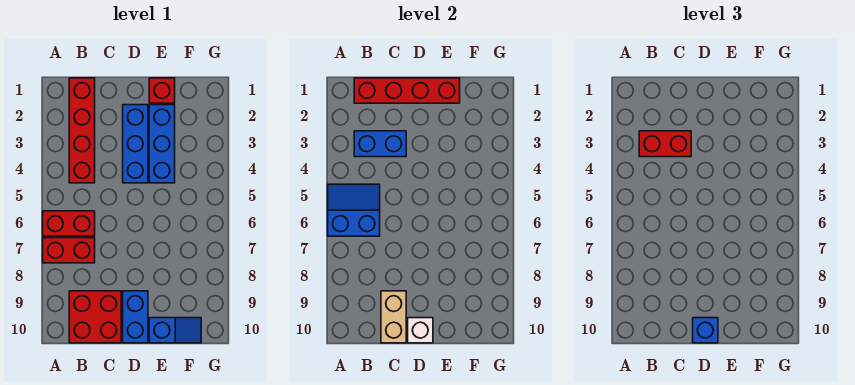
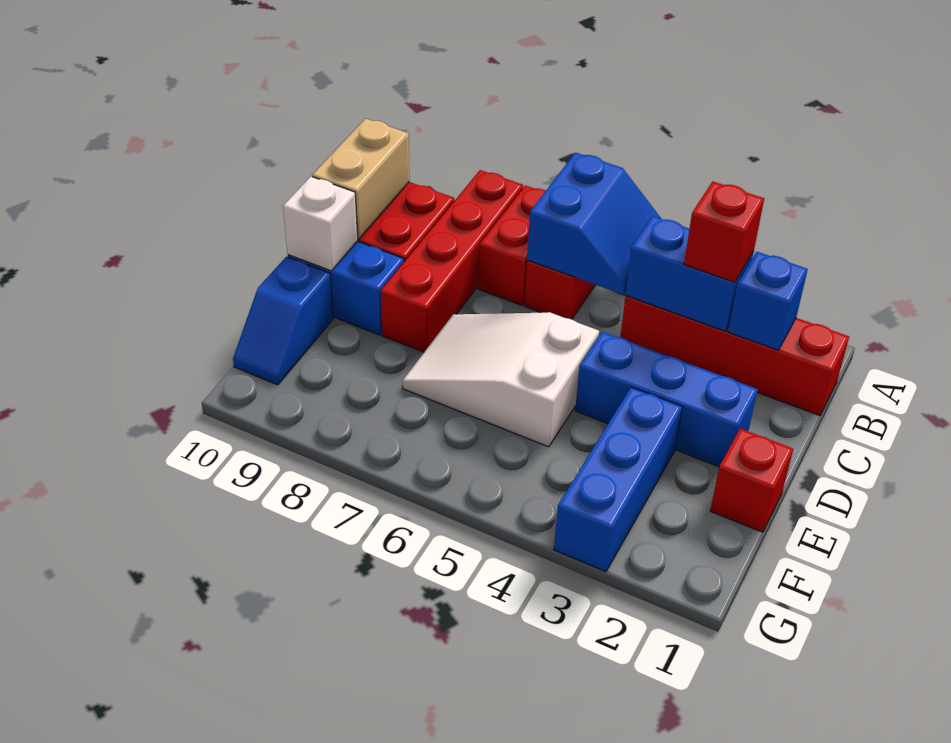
red 1x4 brick [354,78,460,103] -> red 1x4 brick moved to [381,170,523,352]
blue 1x2 brick [354,131,406,157] -> blue 1x2 brick turned to [626,216,754,331]
red 1x2 brick [639,131,691,157] -> red 1x1 brick [684,182,764,282]
tan 1x2 brick [381,291,406,343] -> tan 1x2 brick turned to [312,119,409,239]
none -> white 2x3 slope [403,312,599,447]
blue 1x1 brick [693,318,718,343] -> blue 1x1 brick moved to [728,252,808,350]
blue 1x3 brick [149,105,175,183] -> blue 1x3 brick turned to [554,387,682,572]

